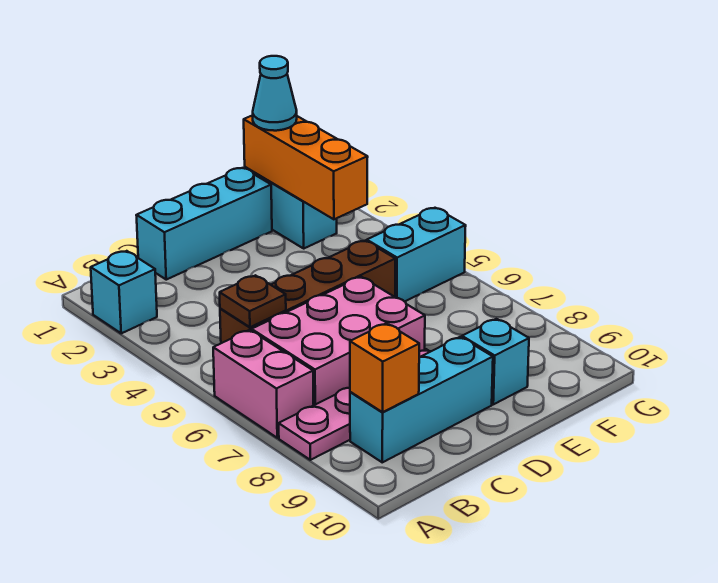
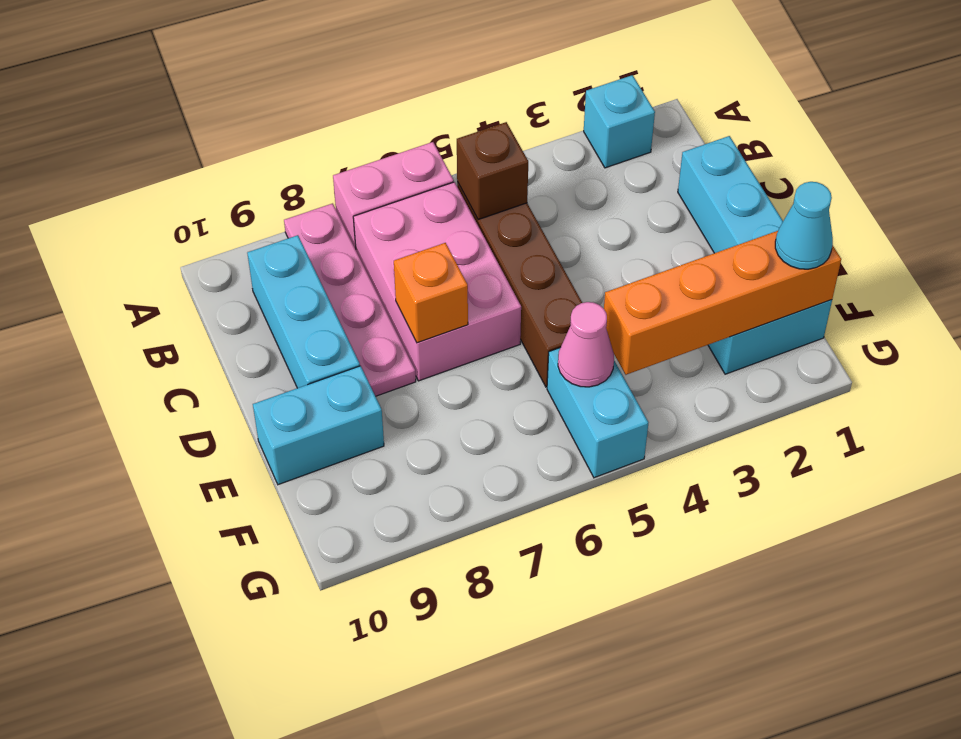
brown 1x1 plate [220,275,286,327] -> brown 1x1 brick [457,122,528,220]
orange 1x1 brick [350,323,419,412] -> orange 1x1 brick moved to [394,243,468,343]
cyan 1x1 brick [462,319,529,404] -> cyan 1x2 brick [253,366,384,485]
orange 1x3 brick [244,115,368,219] -> orange 1x4 brick [604,231,841,375]
none -> pink 1x1 cone [558,302,614,387]

